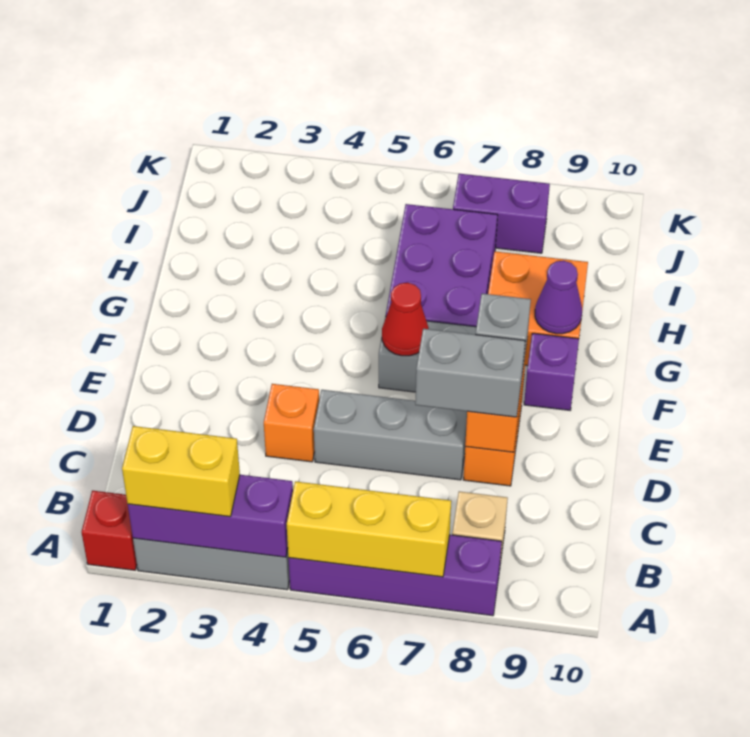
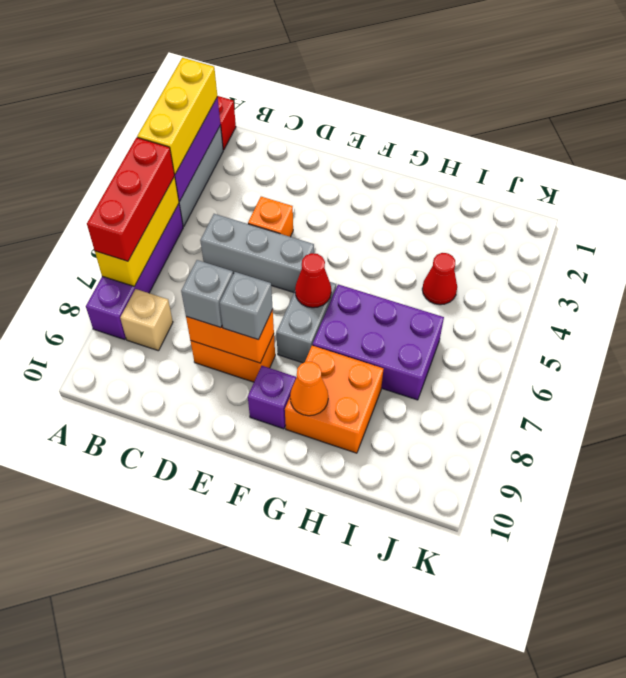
yellow 1x2 brick [122,426,240,517] -> yellow 1x3 brick [137,58,217,174]
none -> red 1x3 brick [87,138,175,261]
grey 1x3 brick [314,390,467,480] -> grey 1x3 brick turned to [200,214,314,292]
grey 1x2 brick [415,329,525,417] -> grey 1x1 brick [181,260,233,328]
purple 1x1 cone [535,261,582,334] -> orange 1x1 cone [290,361,328,416]
none -> red 1x1 cone [422,253,457,305]
purple 1x2 brick [453,174,550,253] -> none

